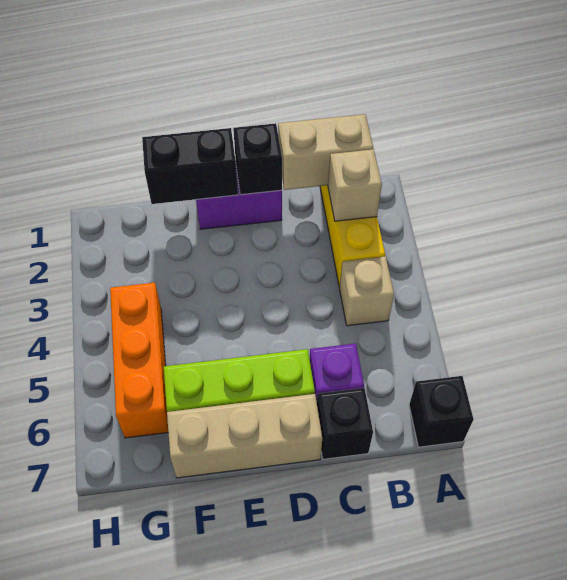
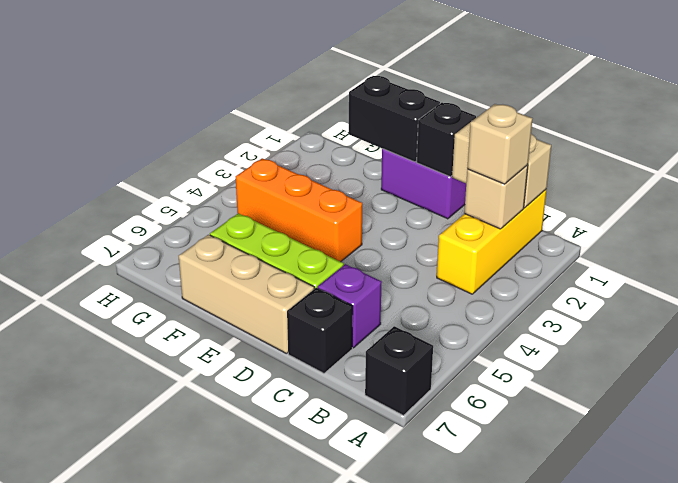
tan 1x1 brick [340,256,394,326] -> tan 1x1 brick moved to [467,104,532,184]
orange 1x3 brick [110,283,168,438] -> orange 1x3 brick turned to [236,158,362,262]

